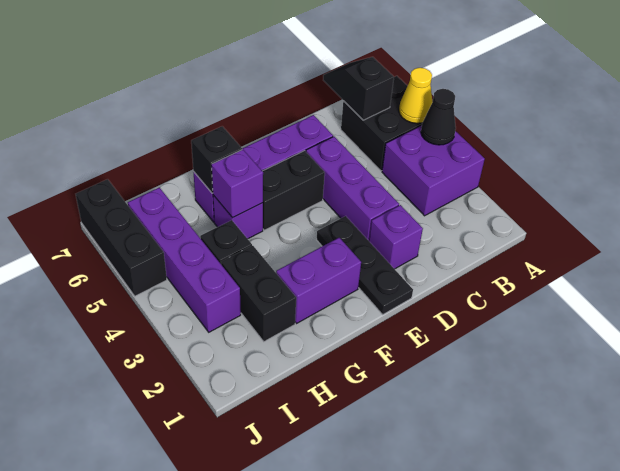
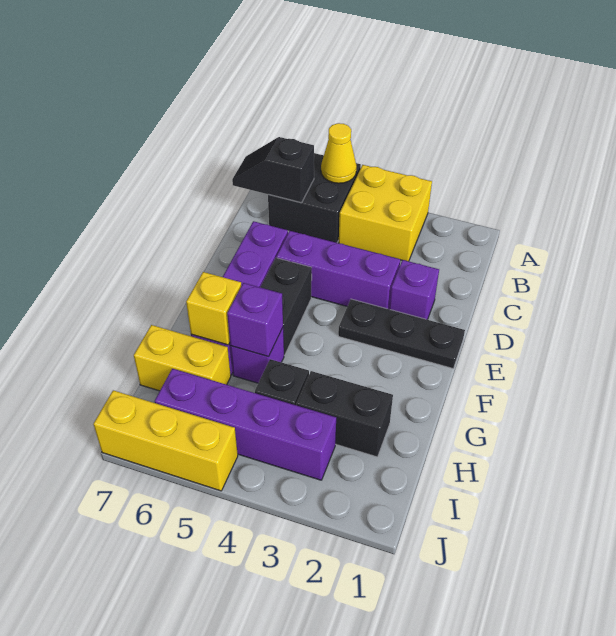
purple 2x2 brick [382,126,485,216] -> yellow 2x2 brick [339,165,432,261]
black 1x1 cone [421,89,456,145] -> none
purple 1x2 brick [276,238,361,323] -> none
black 1x1 brick [191,126,242,193] -> yellow 1x1 brick [186,272,242,345]
none -> yellow 1x2 brick [134,325,231,391]
black 1x3 brick [76,179,167,296] -> yellow 1x3 brick [93,390,238,491]

